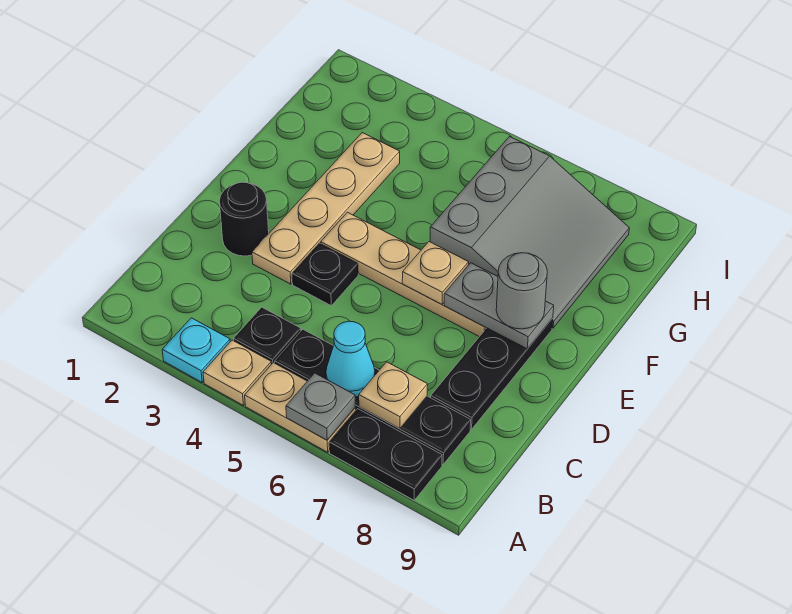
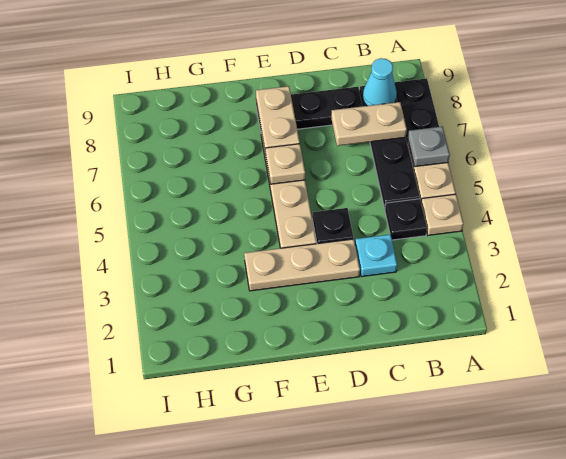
cyan 1x1 plate [162,318,230,382] -> cyan 1x1 plate moved to [355,235,397,277]
cyan 1x1 cone [326,321,375,397] -> cyan 1x1 cone moved to [363,58,397,106]
tan 1x1 plate [359,362,428,429] -> tan 1x2 plate [331,102,407,146]
black 1x1 round brick [219,182,269,256] -> none
tan 1x4 plate [252,133,400,284] -> tan 1x3 plate [244,239,360,291]
grey 1x2 plate [444,263,554,349] -> tan 1x2 plate [256,86,300,154]
grey 1x1 round brick [496,253,547,329] -> none
grey 3x3 slope [430,137,629,328] -> none

